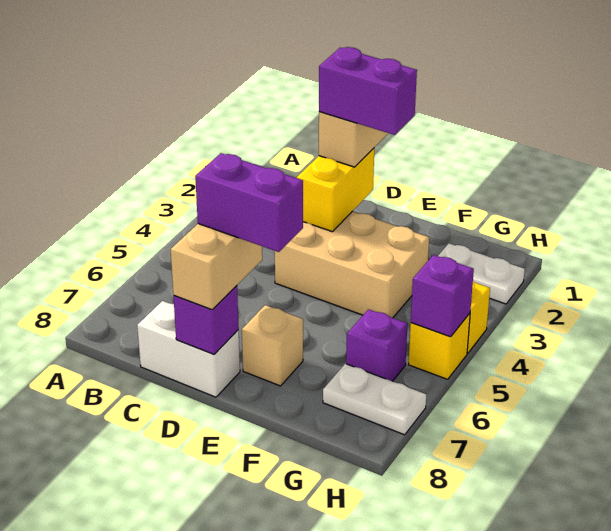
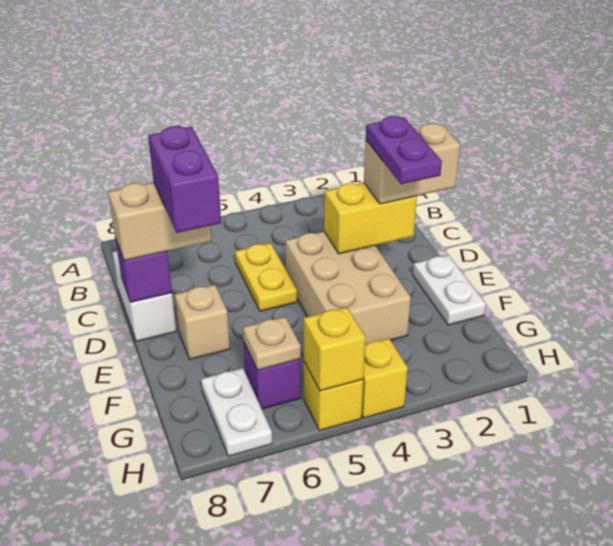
none -> yellow 1x2 plate [235,243,297,311]
purple 1x2 brick [319,47,417,135] -> purple 1x2 plate [366,116,442,184]
white 1x2 plate [438,243,525,304] -> white 1x2 plate moved to [413,255,486,325]
none -> tan 1x1 plate [243,317,301,370]
purple 1x1 brick [411,255,474,337] -> yellow 1x1 brick [304,307,365,391]

